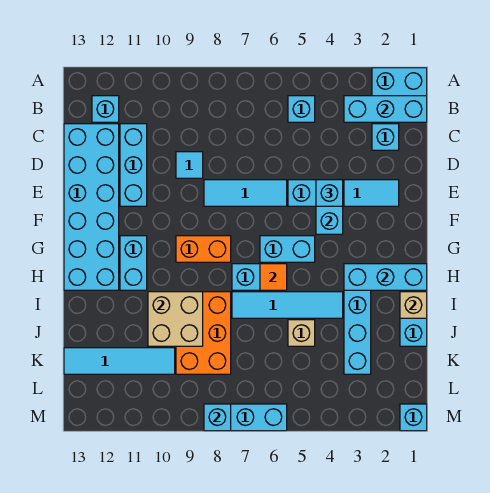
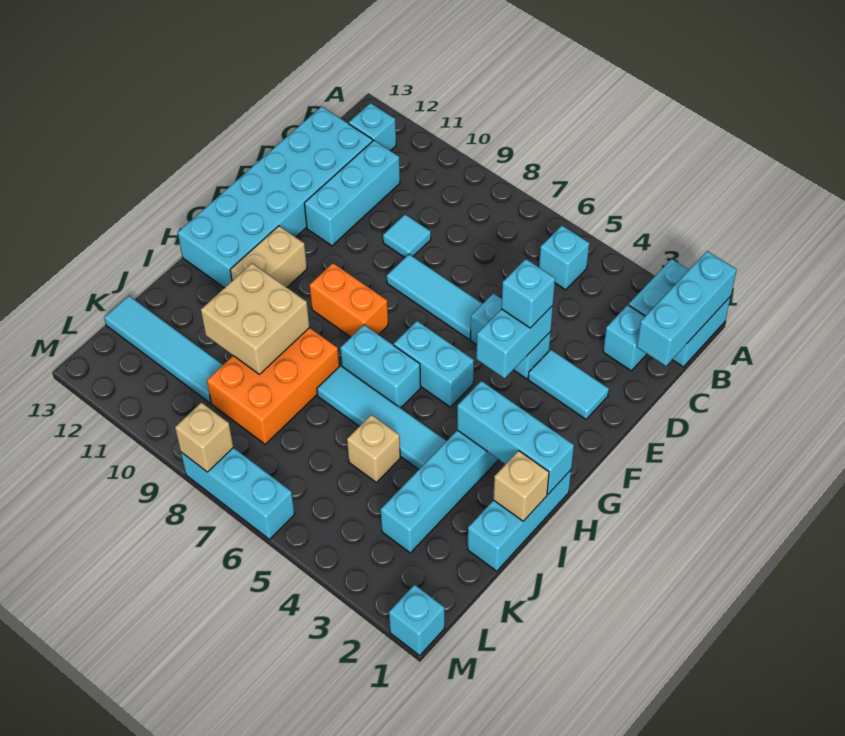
cyan 1x3 brick [344,96,427,122] -> cyan 1x3 brick turned to [637,251,737,366]
cyan 1x2 brick [120,236,147,290] -> tan 1x2 brick [230,226,307,287]
orange 1x1 tile [260,264,287,290] -> none
cyan 1x1 brick [204,404,231,431] -> tan 1x1 brick [175,403,233,472]

